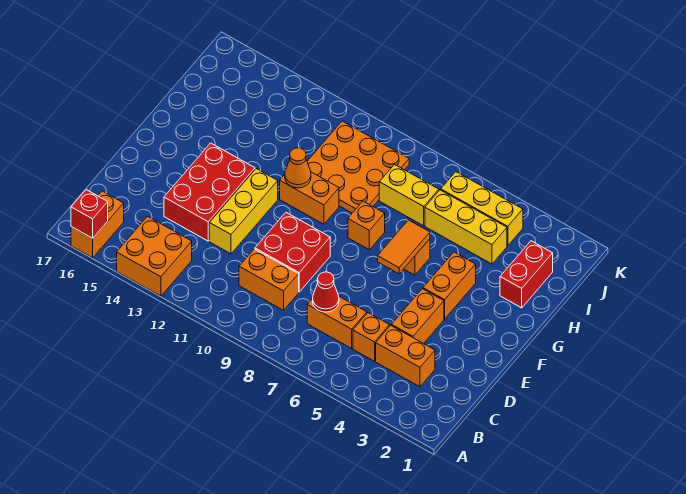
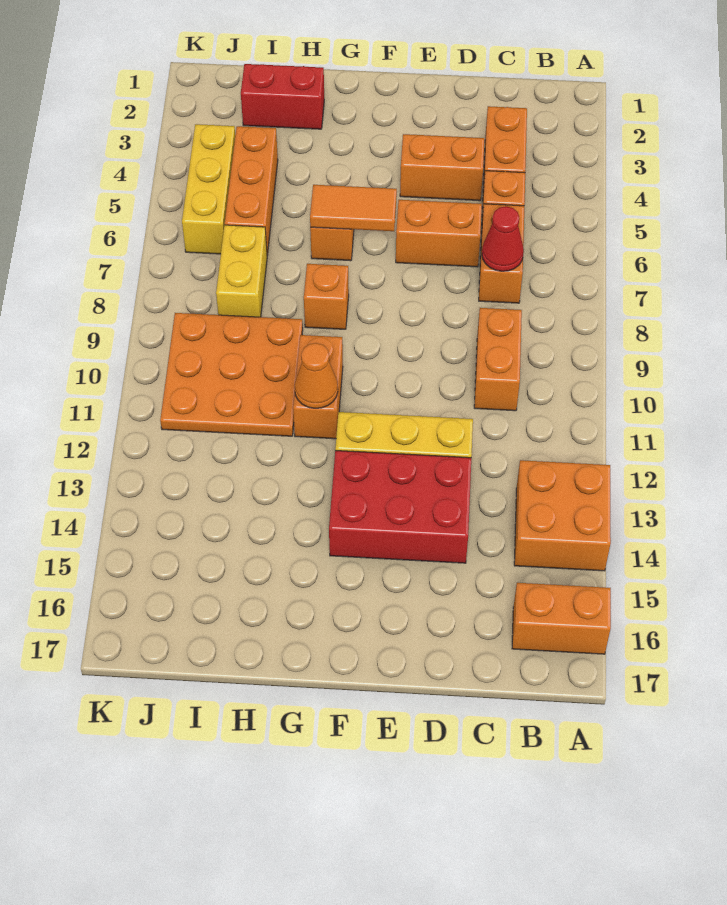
red 1x1 brick [71,190,108,238] -> none
red 2x2 brick [255,213,330,292] -> none
orange 1x2 brick [423,252,476,319] -> orange 1x2 brick moved to [396,200,482,267]
yellow 1x3 brick [425,190,507,264] -> orange 1x3 brick [225,126,278,255]

